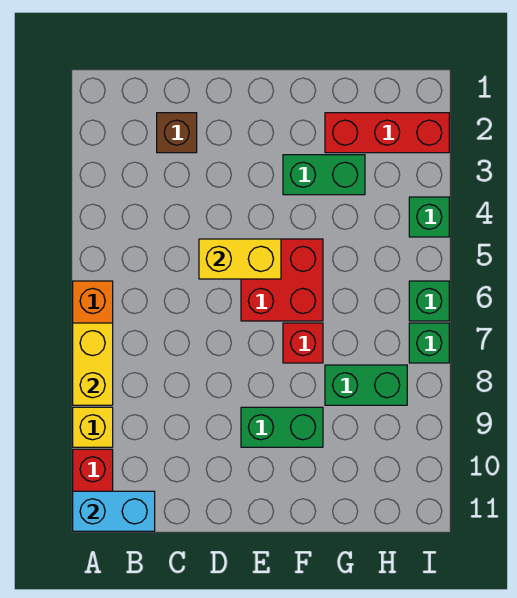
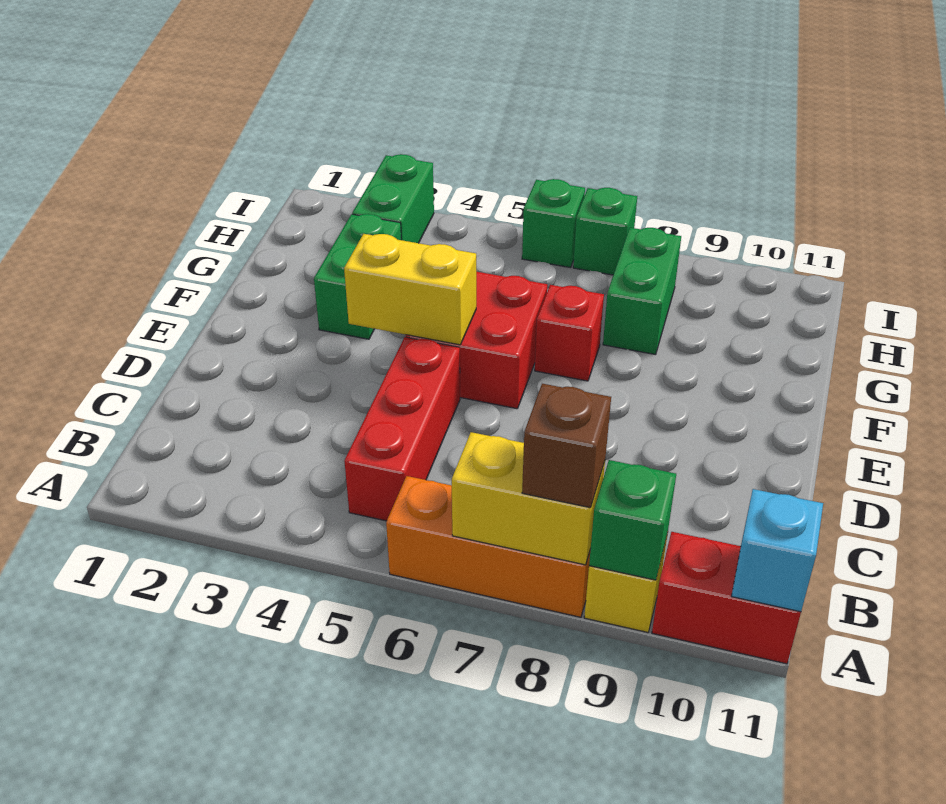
cyan 1x2 brick [73,491,155,531] -> cyan 1x1 brick [732,489,823,612]
brown 1x1 brick [157,113,197,153] -> brown 1x1 brick moved to [522,384,611,508]
yellow 1x2 brick [199,239,281,279] -> yellow 1x2 brick turned to [344,234,476,345]
green 1x2 brick [241,407,323,447] -> green 1x2 brick moved to [352,154,434,243]
red 1x3 brick [325,113,449,153] -> red 1x3 brick moved to [344,337,460,521]
green 1x1 brick [409,197,449,237] -> green 1x1 brick moved to [589,460,676,580]

